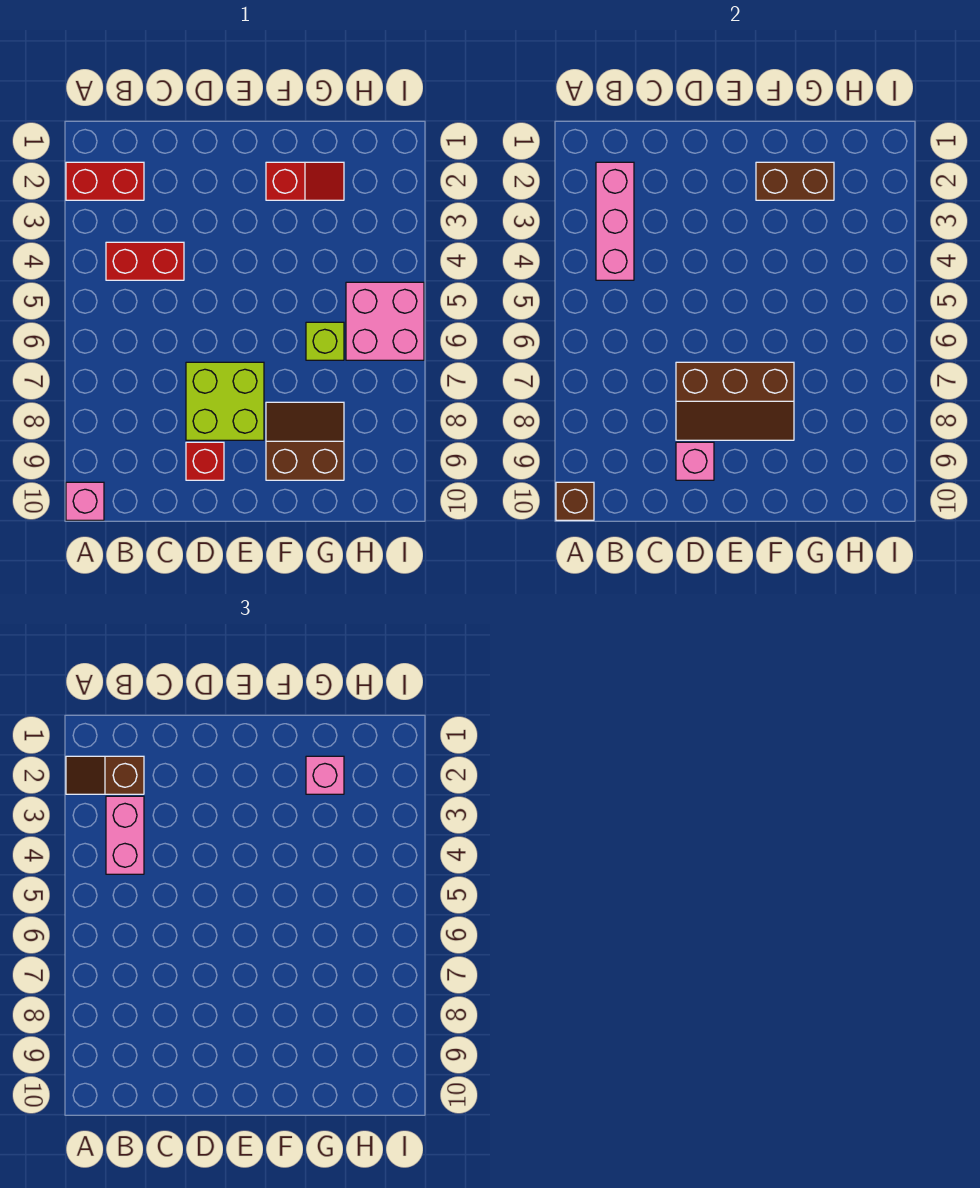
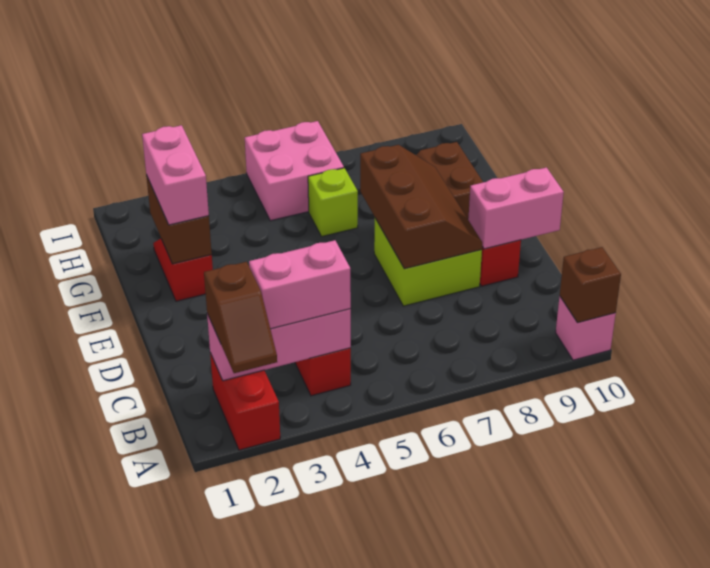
pink 1x1 brick [676,442,714,480] -> pink 1x2 brick [468,167,564,249]
pink 1x1 brick [306,756,344,794] -> pink 1x2 brick [142,125,209,225]

